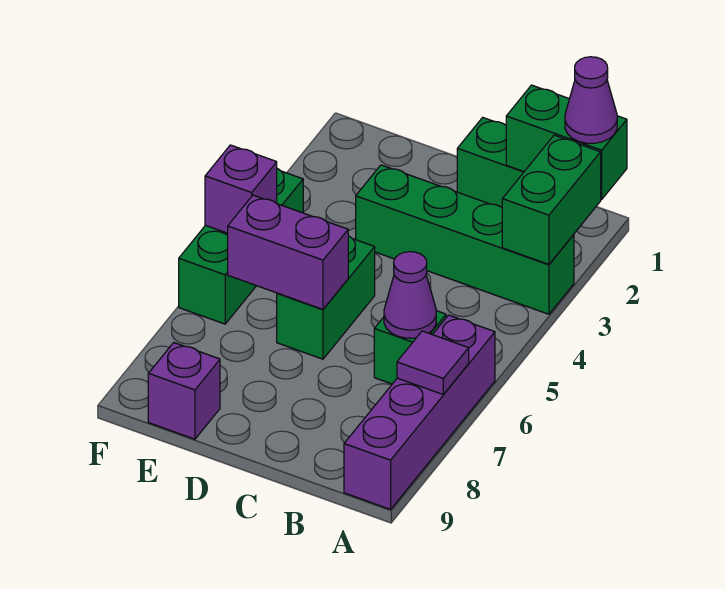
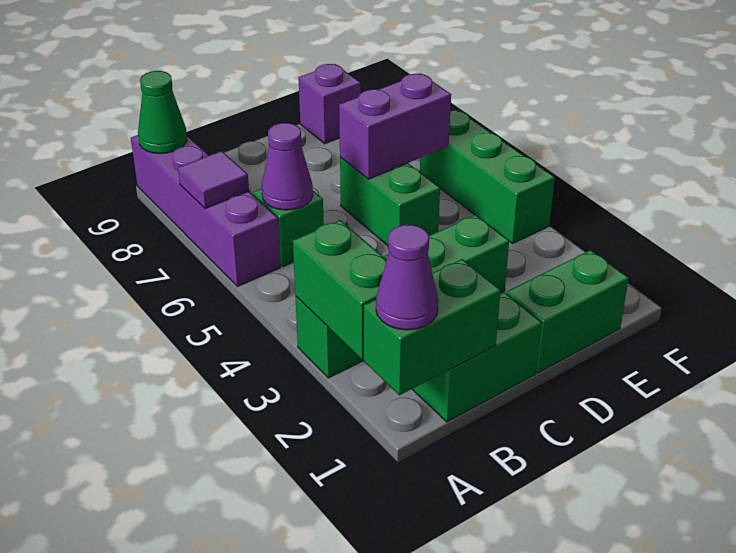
none -> green 1x1 cone [138,71,187,154]
none -> green 1x2 brick [507,250,629,373]
purple 1x1 brick [205,145,277,233] -> none

